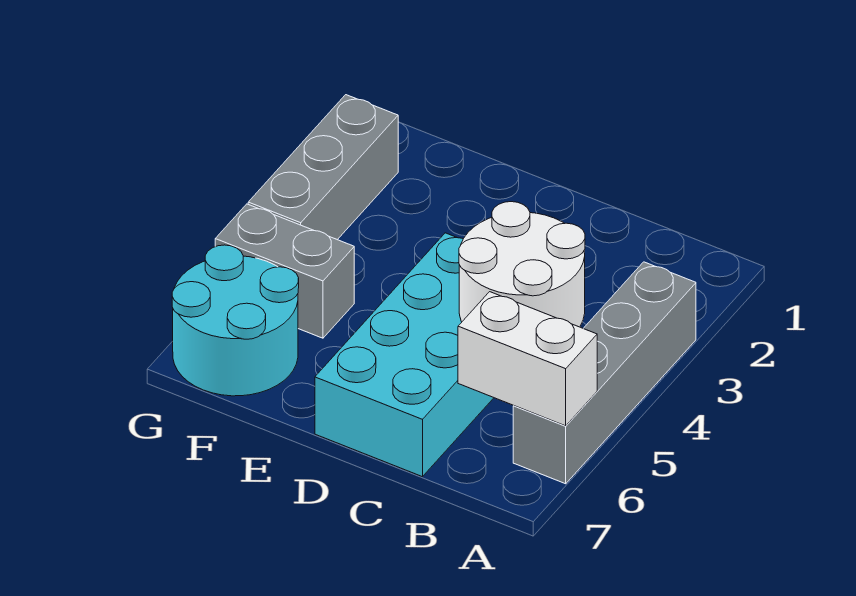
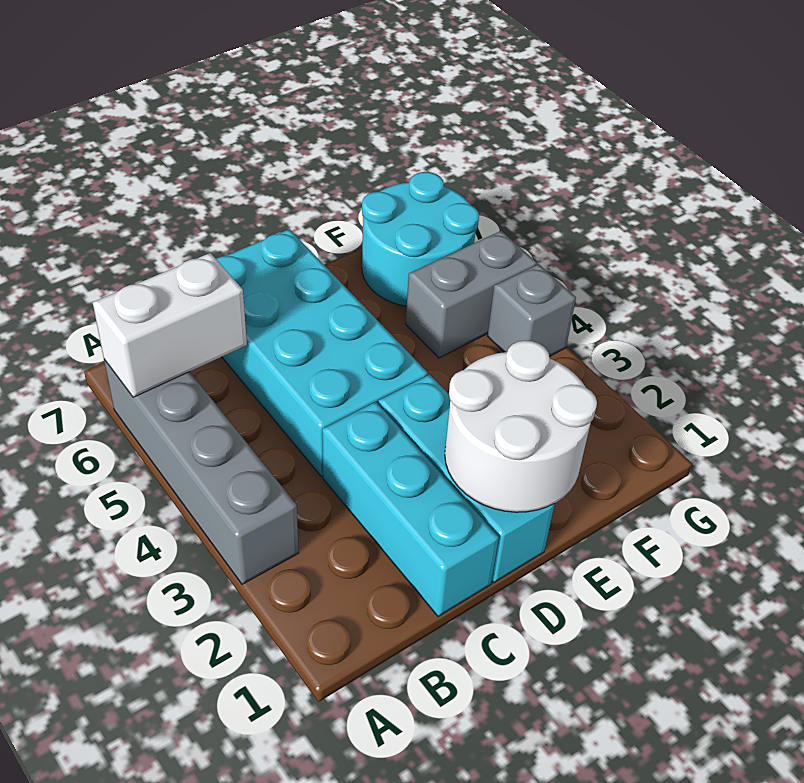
white 2x2 round brick [459,202,585,327] -> white 2x2 round brick moved to [445,340,597,512]
none -> cyan 1x3 brick [322,402,499,616]
none -> cyan 1x3 brick [378,375,555,583]
grey 1x3 brick [248,95,398,240] -> grey 1x1 brick [488,264,576,357]

